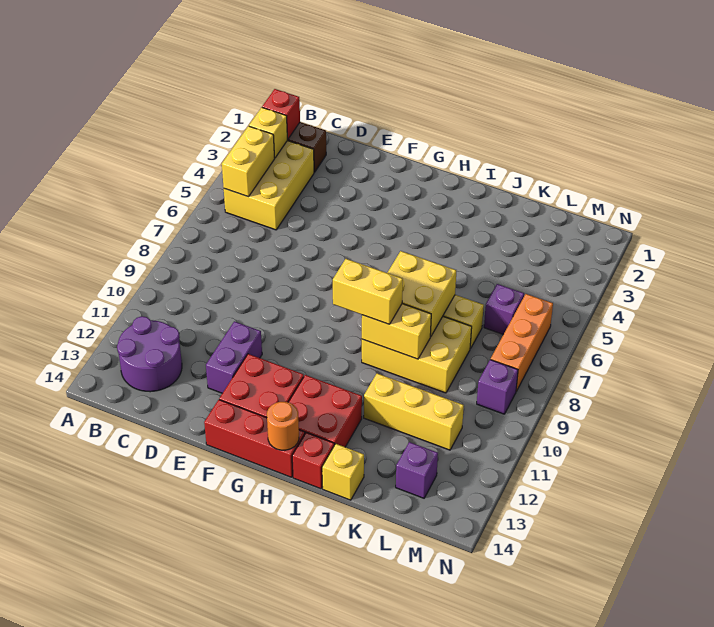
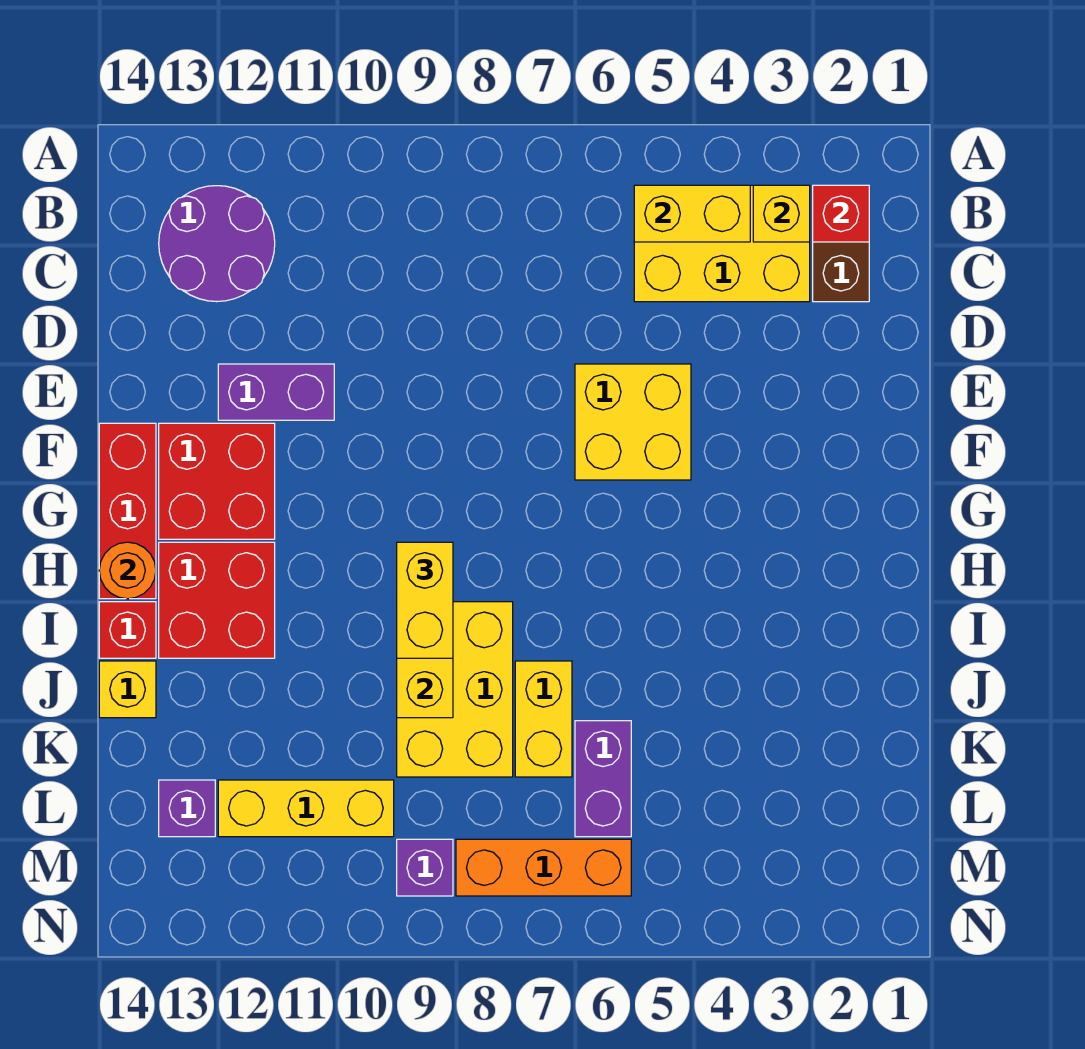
yellow 2x2 brick [387,251,456,337] -> yellow 2x2 brick moved to [575,364,691,480]
yellow 1x3 brick [364,373,464,450] -> yellow 1x3 brick turned to [218,780,394,837]
purple 1x1 brick [484,284,524,334] -> purple 1x2 brick [575,721,631,837]

